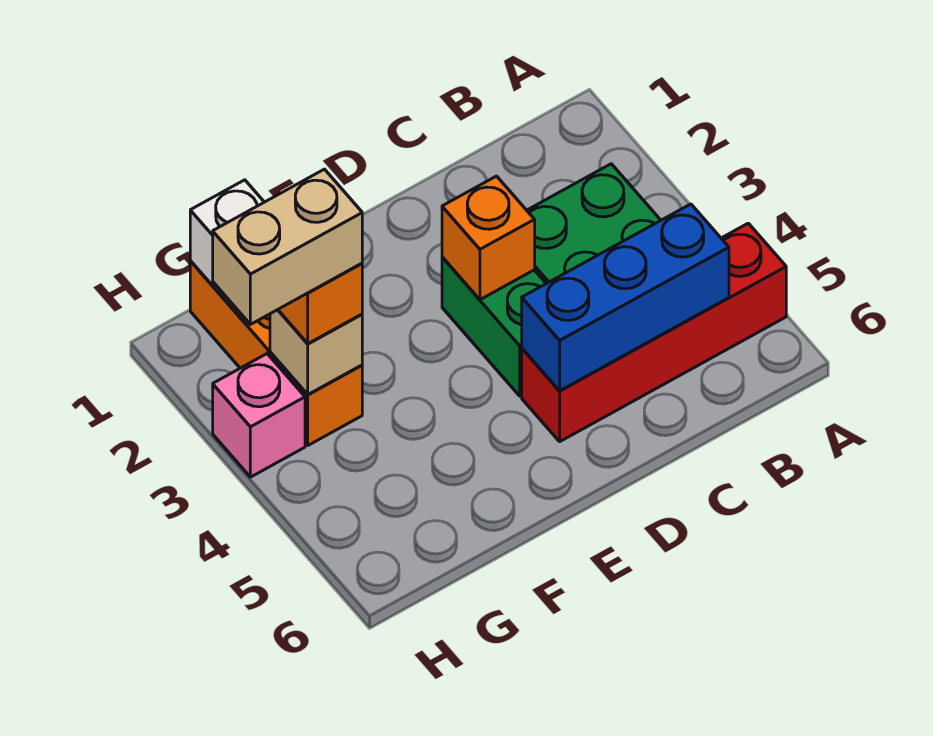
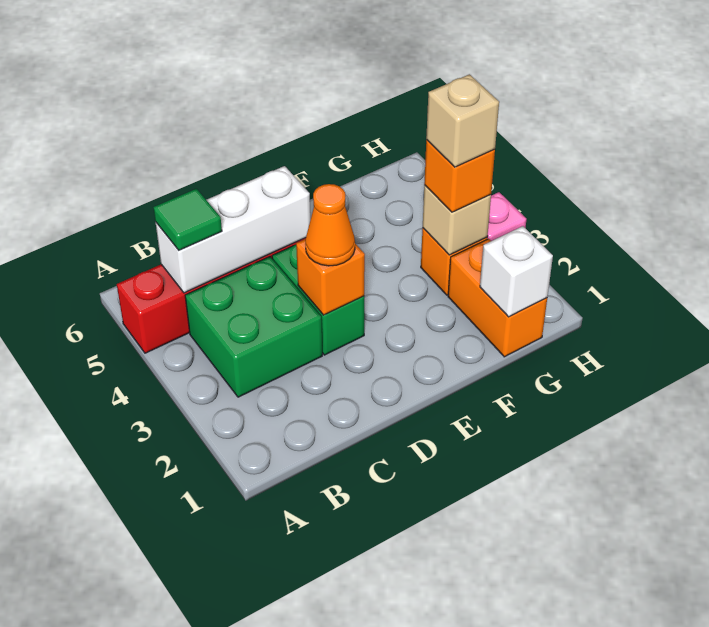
blue 1x3 brick [522,204,729,391] -> white 1x3 brick [156,166,310,293]
none -> green 1x1 tile [154,189,222,250]
none -> orange 1x1 cone [305,184,355,266]
tan 1x2 brick [213,169,362,324] -> tan 1x1 brick [426,74,499,167]

